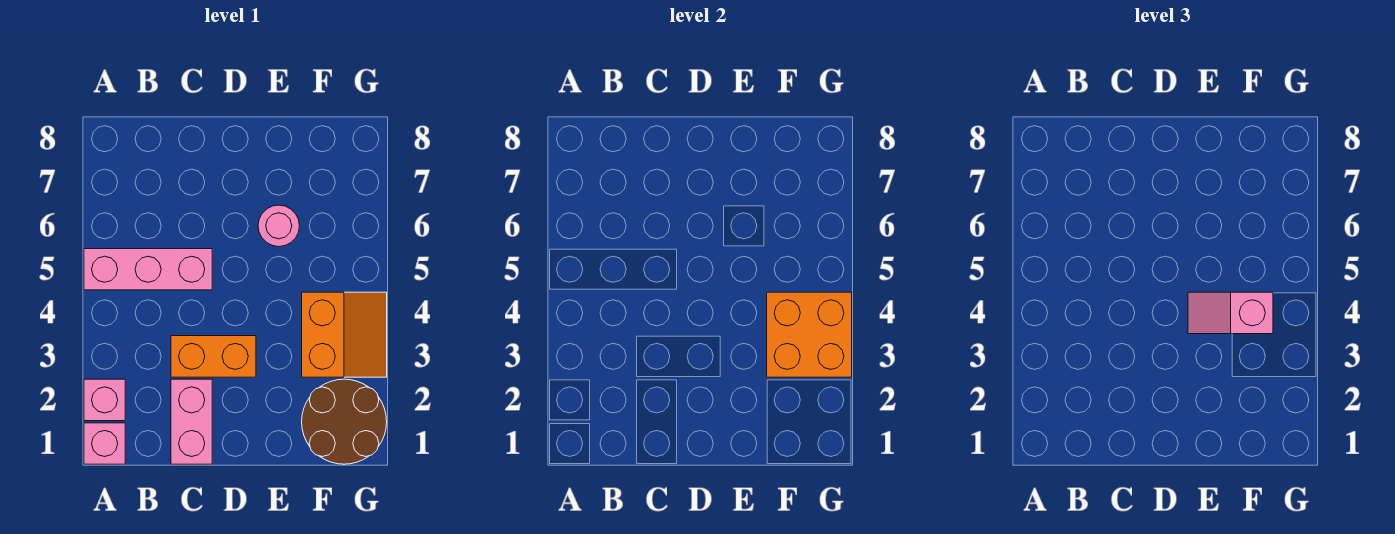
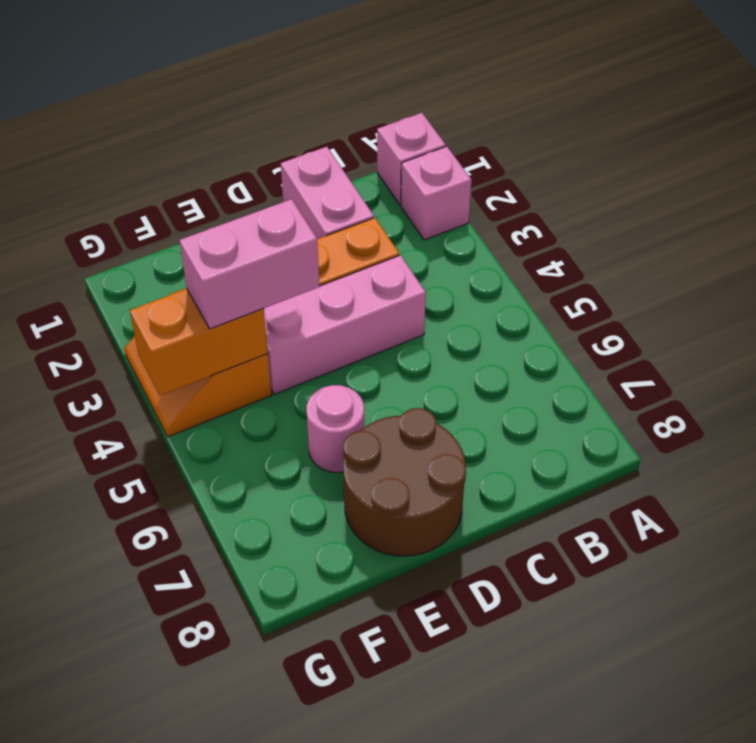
pink 1x3 brick [84,249,212,290] -> pink 1x3 brick moved to [264,255,426,394]
pink 1x2 slope [1188,292,1273,334] -> pink 1x2 brick [180,199,319,329]
brown 2x2 round brick [302,379,387,464] -> brown 2x2 round brick moved to [343,408,466,556]
orange 2x2 brick [767,292,852,377] -> orange 1x2 brick [130,289,268,395]

